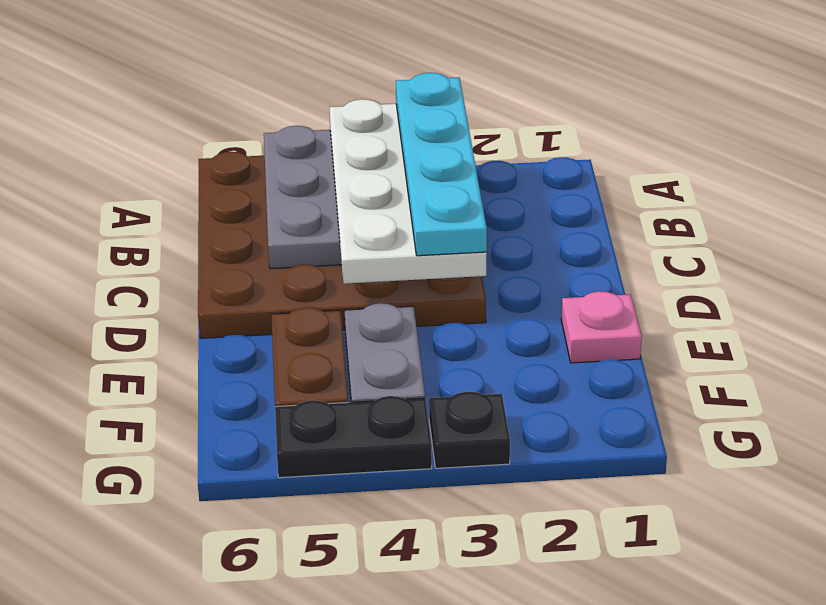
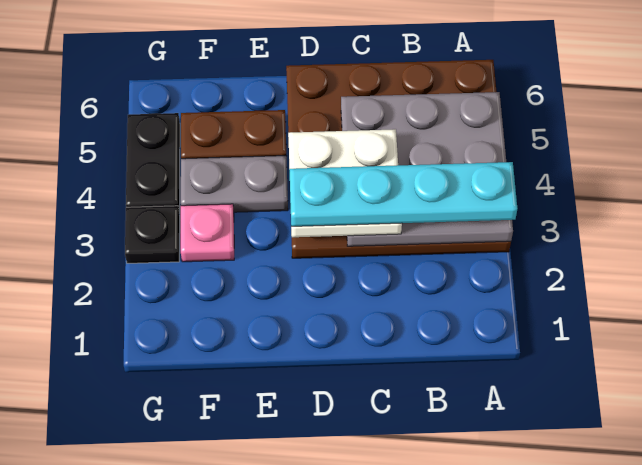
white 2x4 plate [329,99,487,284] -> white 2x2 plate [288,129,402,237]
pink 1x1 plate [561,291,642,363] -> pink 1x1 plate moved to [181,204,234,262]

